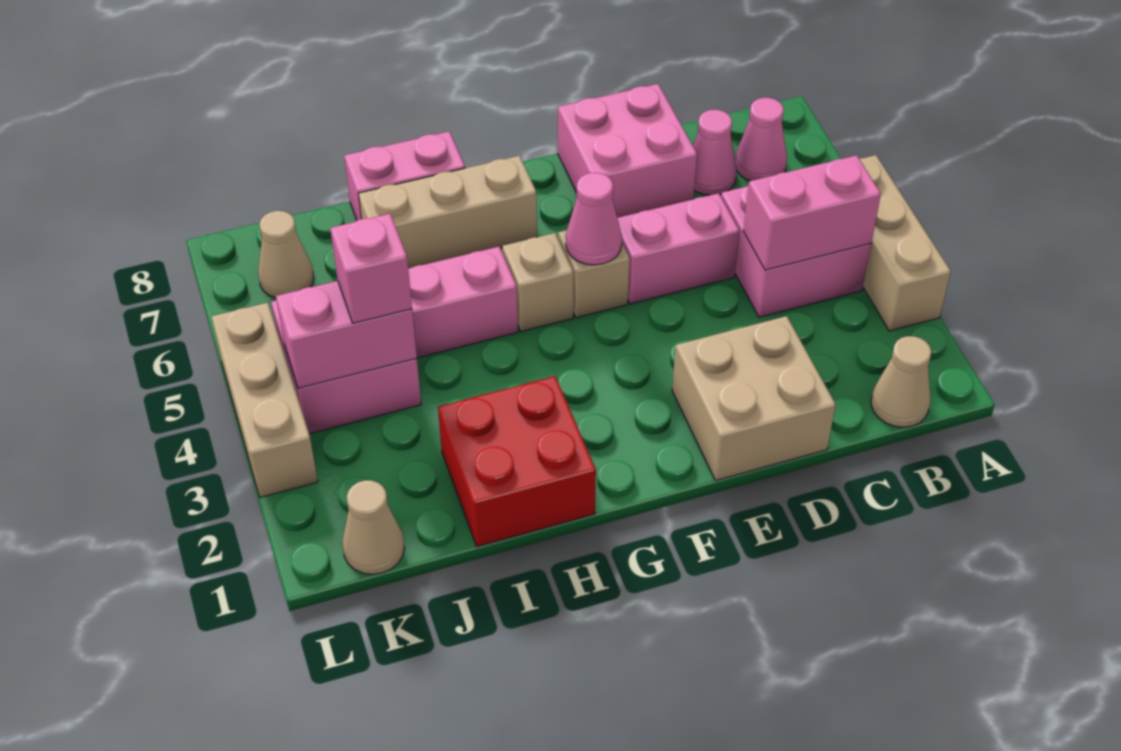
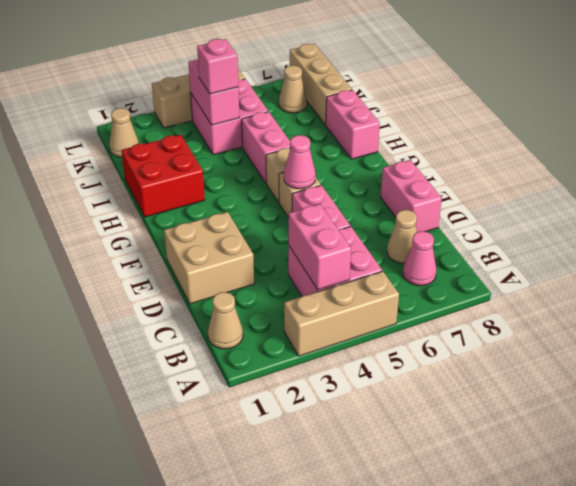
pink 1x1 cone [693,110,737,195] -> tan 1x1 cone [387,210,417,263]
pink 2x2 brick [558,84,697,218] -> pink 1x2 brick [380,160,442,232]
tan 1x3 brick [358,156,537,268] -> tan 1x3 brick moved to [290,44,352,125]

